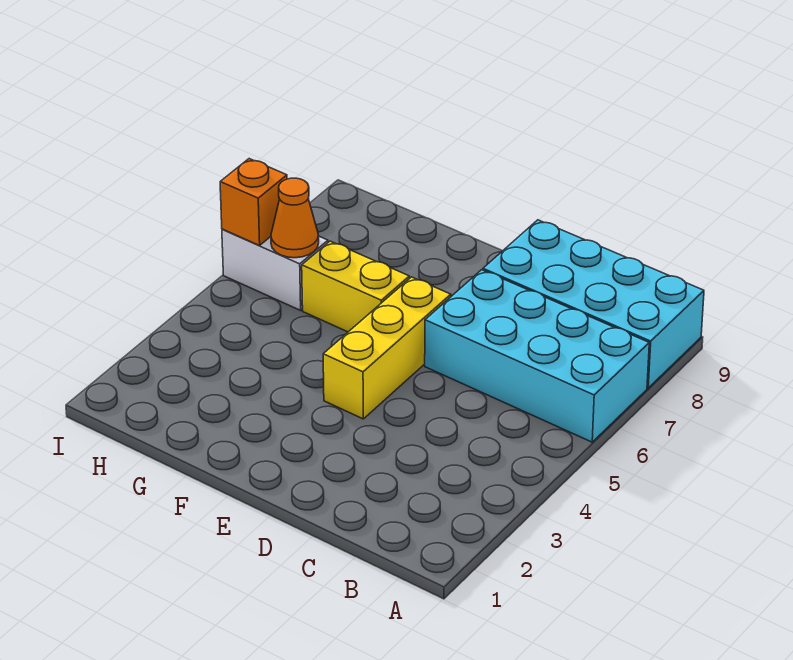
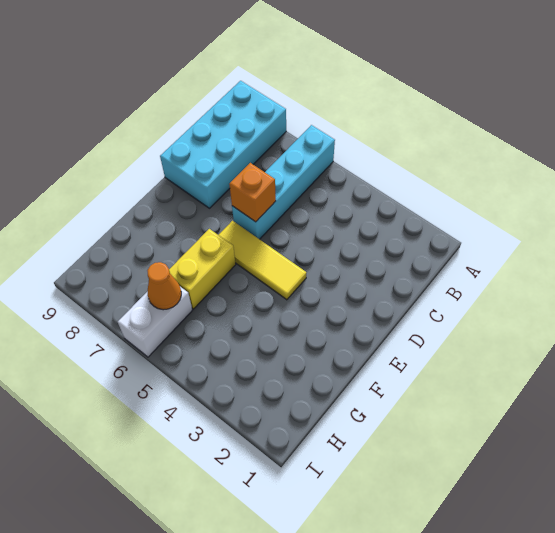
cyan 2x4 brick [425,270,649,442] -> cyan 1x4 brick [232,125,335,239]
yellow 1x3 brick [323,277,451,419] -> yellow 1x3 tile [219,221,306,300]
orange 1x1 brick [220,159,287,246] -> orange 1x1 brick moved to [229,163,276,222]

